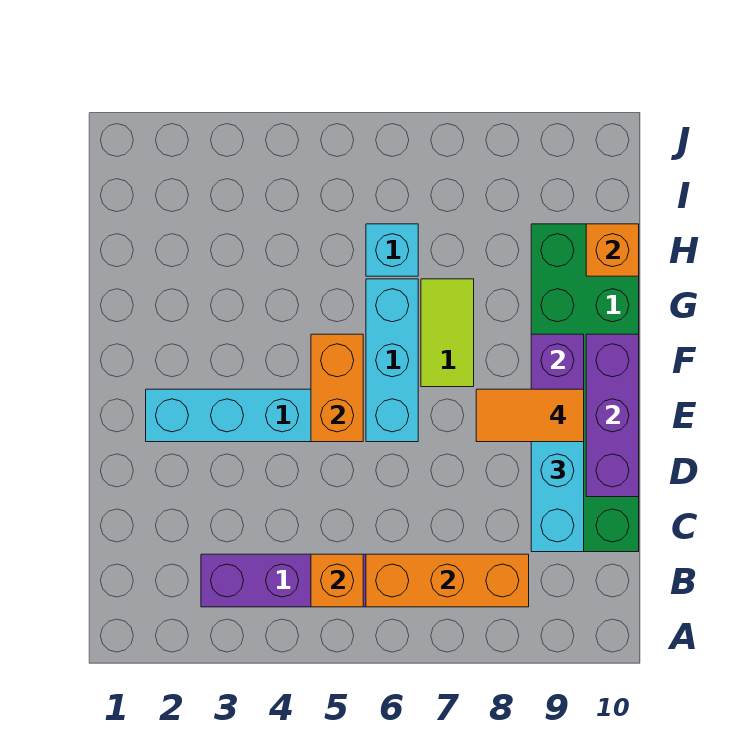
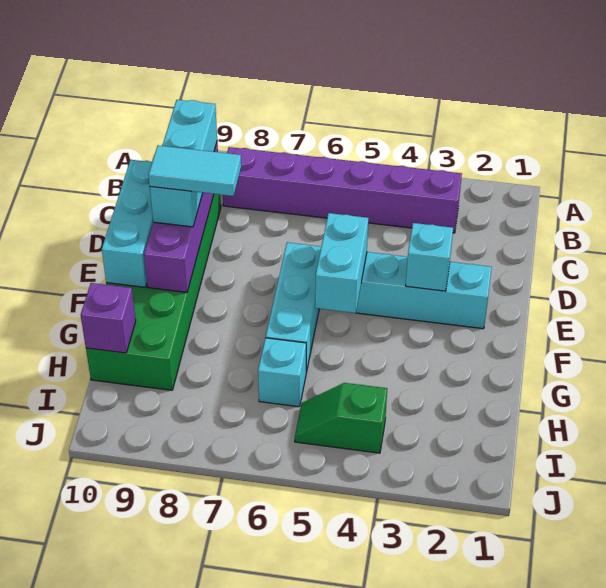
orange 1x1 brick [311,554,363,607] -> none
orange 1x3 brick [366,554,529,607] -> none
purple 1x3 brick [586,334,639,497] -> cyan 1x3 brick [102,160,153,287]
none -> cyan 1x1 brick [406,223,453,291]
orange 1x2 brick [311,334,363,442] -> cyan 1x2 brick [315,213,368,313]
orange 1x2 tile [476,389,584,442] -> cyan 1x2 tile [149,146,241,196]
lime 1x2 tile [421,279,474,387] -> none
orange 1x1 brick [586,224,639,276] -> purple 1x1 brick [81,283,136,353]
none -> green 1x2 slope [295,383,387,453]

